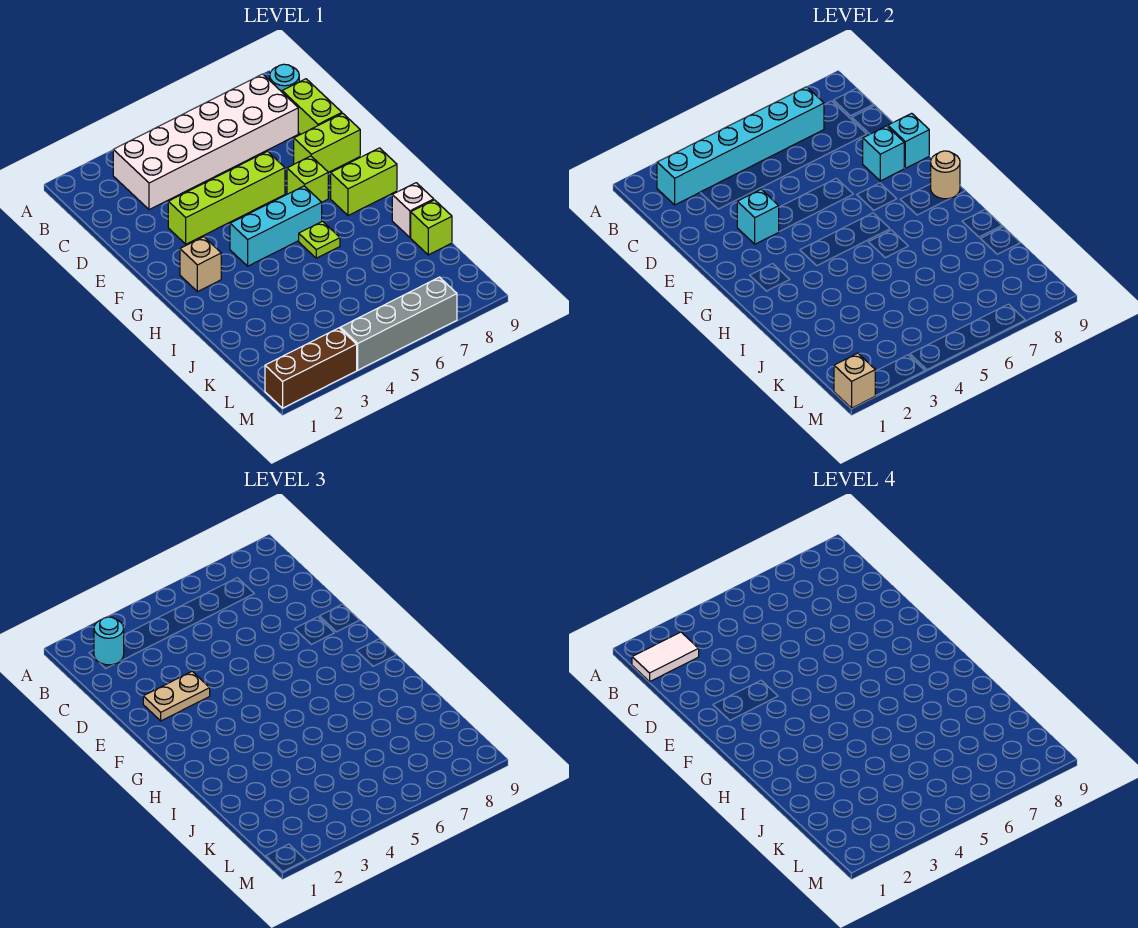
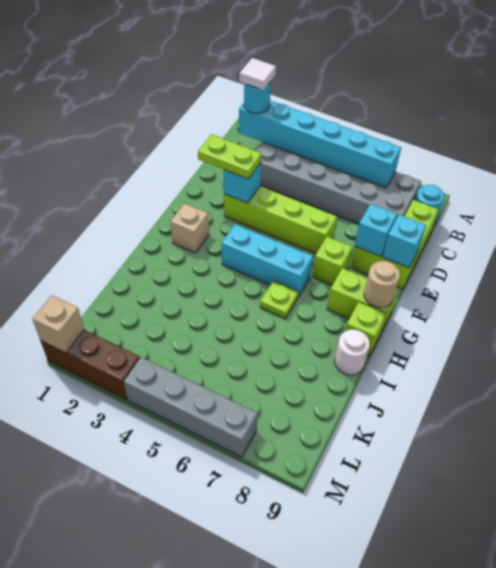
white 1x2 tile [632,632,699,682] -> white 1x1 tile [239,58,276,90]
white 2x6 brick [113,74,298,210] -> grey 2x6 brick [256,142,421,224]
tan 1x2 plate [143,671,210,721] -> lime 1x2 plate [198,134,262,179]
white 1x1 brick [392,183,434,237] -> white 1x1 round brick [335,329,370,375]
lime 1x1 brick [411,200,452,255] -> lime 1x1 brick moved to [345,302,386,356]

